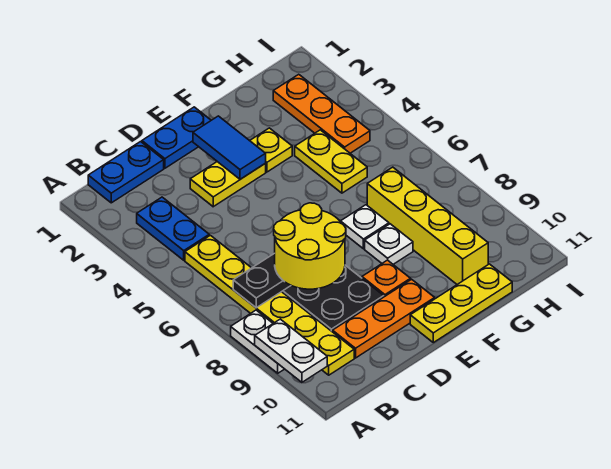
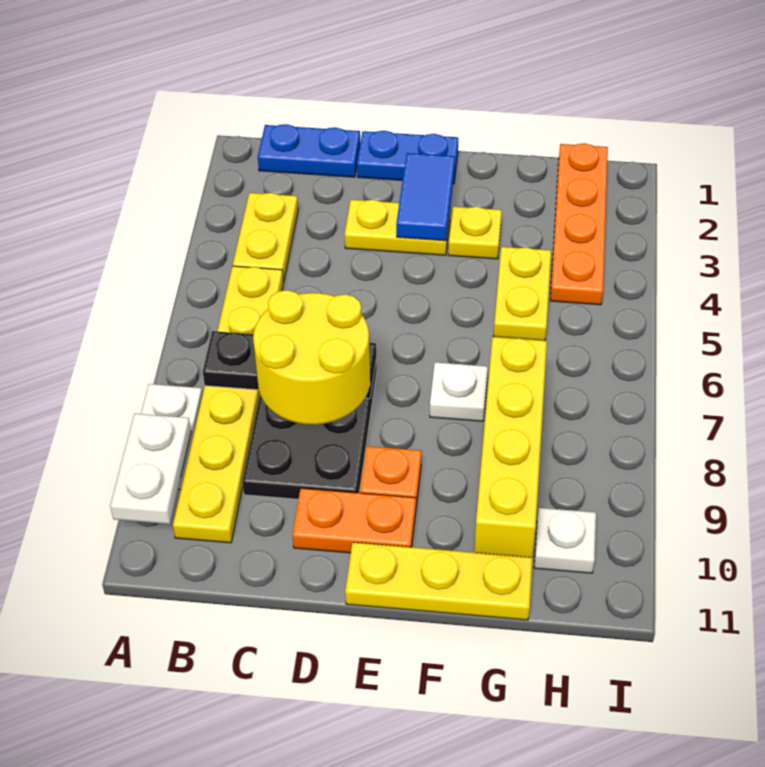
blue 1x2 plate [137,197,209,260] -> yellow 1x2 plate [233,193,298,282]
orange 1x3 plate [333,279,435,358] -> orange 1x2 plate [292,488,416,553]
white 1x1 plate [365,224,413,264] -> white 1x1 plate moved to [534,508,596,573]
orange 1x3 plate [273,74,370,153] -> orange 1x4 plate [550,143,608,305]

